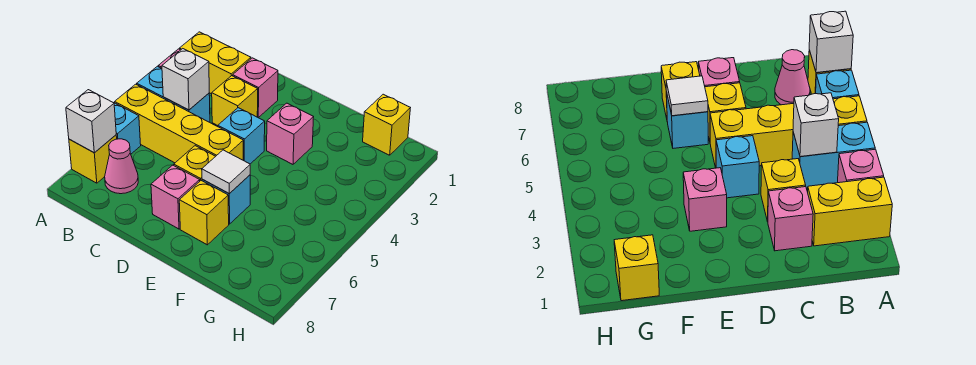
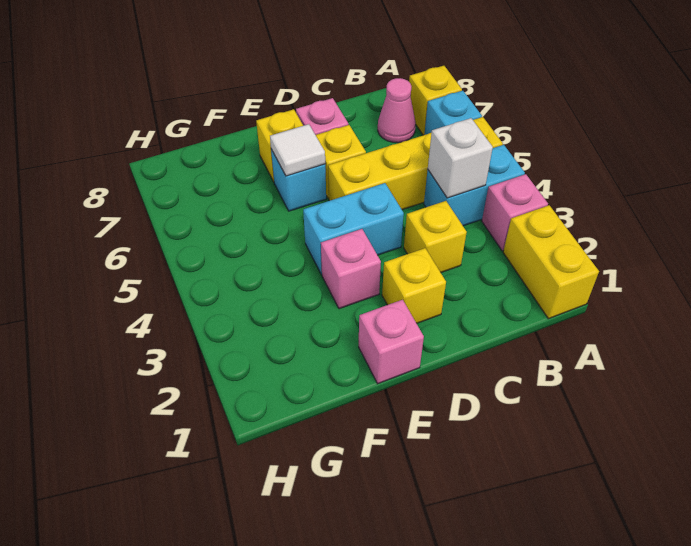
yellow 1x2 brick [180,32,251,94] -> yellow 1x2 brick turned to [503,205,599,319]
white 1x1 brick [66,90,116,153] -> none
pink 1x1 brick [233,58,278,118] -> pink 1x1 brick moved to [359,300,424,384]
cyan 1x1 brick [218,108,265,164] -> cyan 1x2 brick [303,183,404,274]
yellow 1x1 brick [363,94,410,155] -> yellow 1x1 brick moved to [382,248,446,323]

